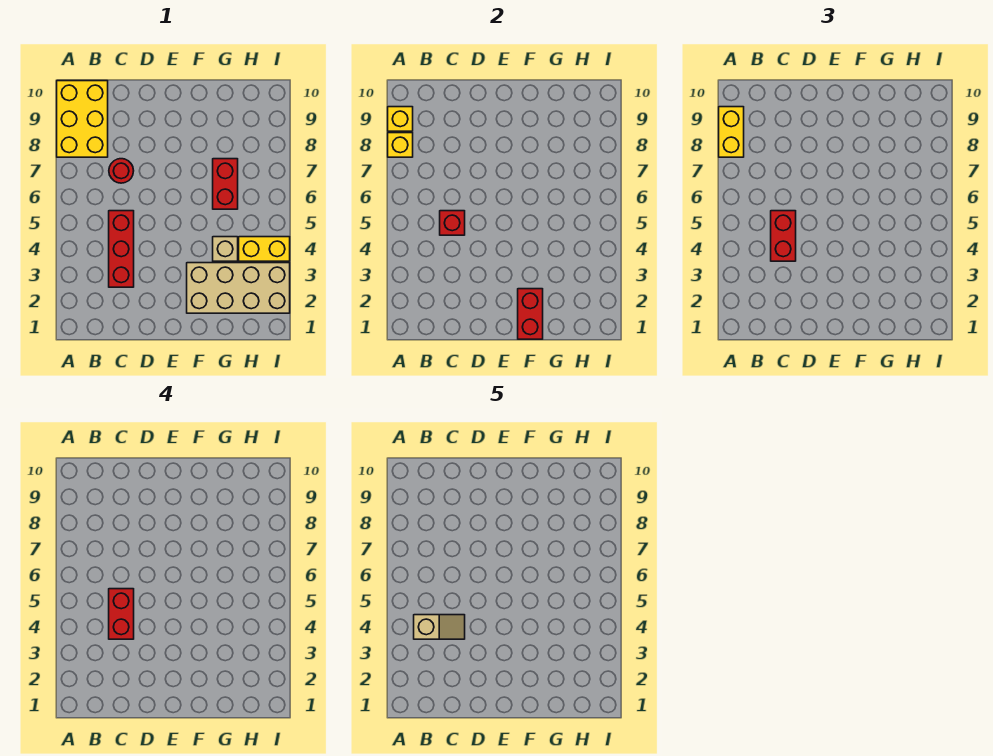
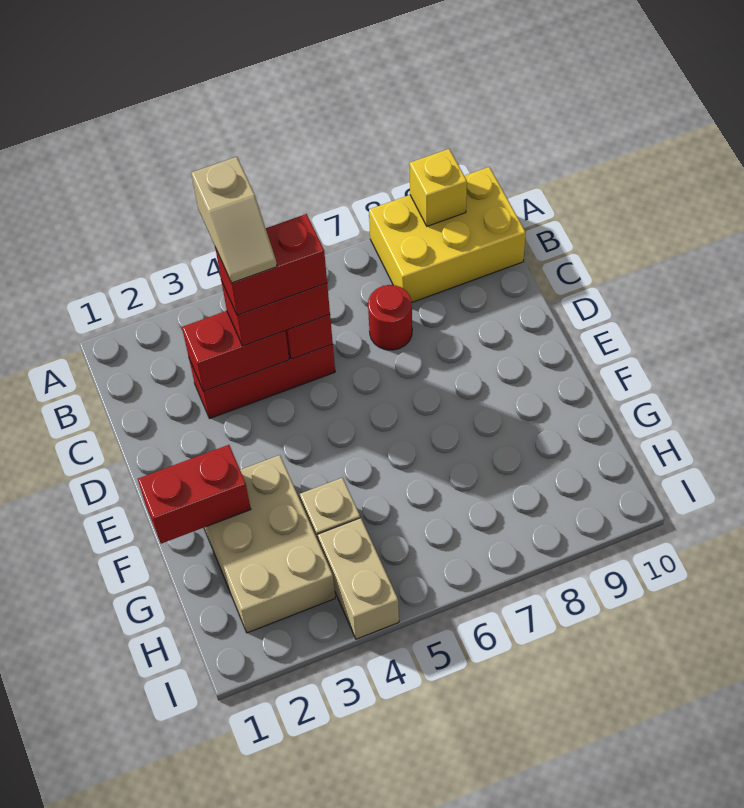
yellow 1x1 brick [388,133,413,157] -> none
yellow 1x2 brick [719,107,744,157] -> none
tan 2x4 brick [187,263,290,313] -> tan 2x3 brick [204,455,335,633]
red 1x2 brick [213,159,238,209] -> red 1x2 brick moved to [182,311,289,391]
yellow 1x2 brick [239,237,290,261] -> tan 1x2 brick [318,518,399,639]

